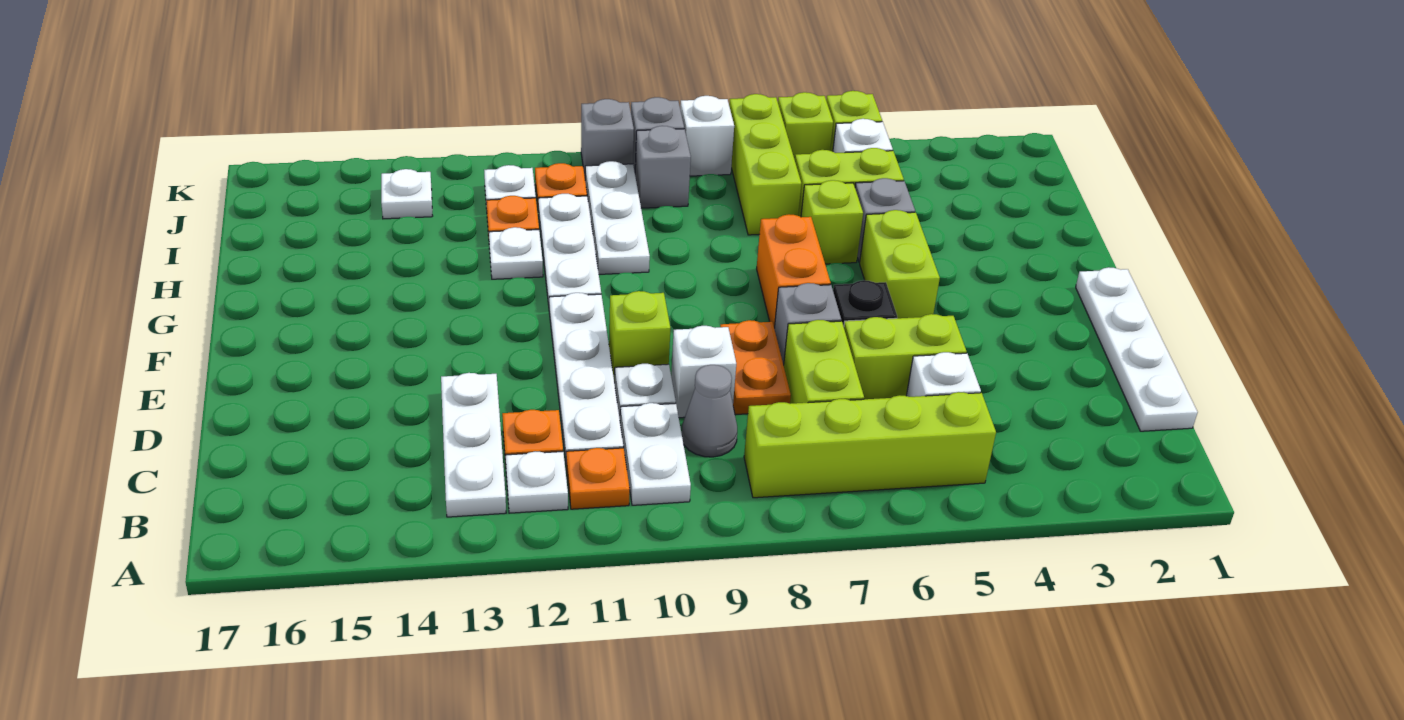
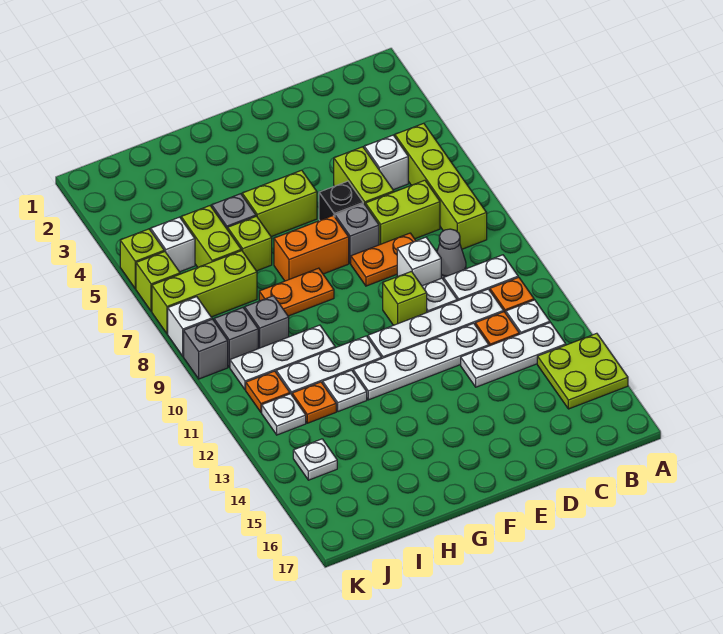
none -> lime 2x2 plate [537,333,628,409]
white 1x4 plate [1076,267,1198,431] -> white 1x4 plate moved to [353,323,489,400]
none -> orange 1x2 plate [259,268,334,316]
grey 1x1 brick [581,99,634,176] -> grey 1x1 brick moved to [245,296,289,349]

